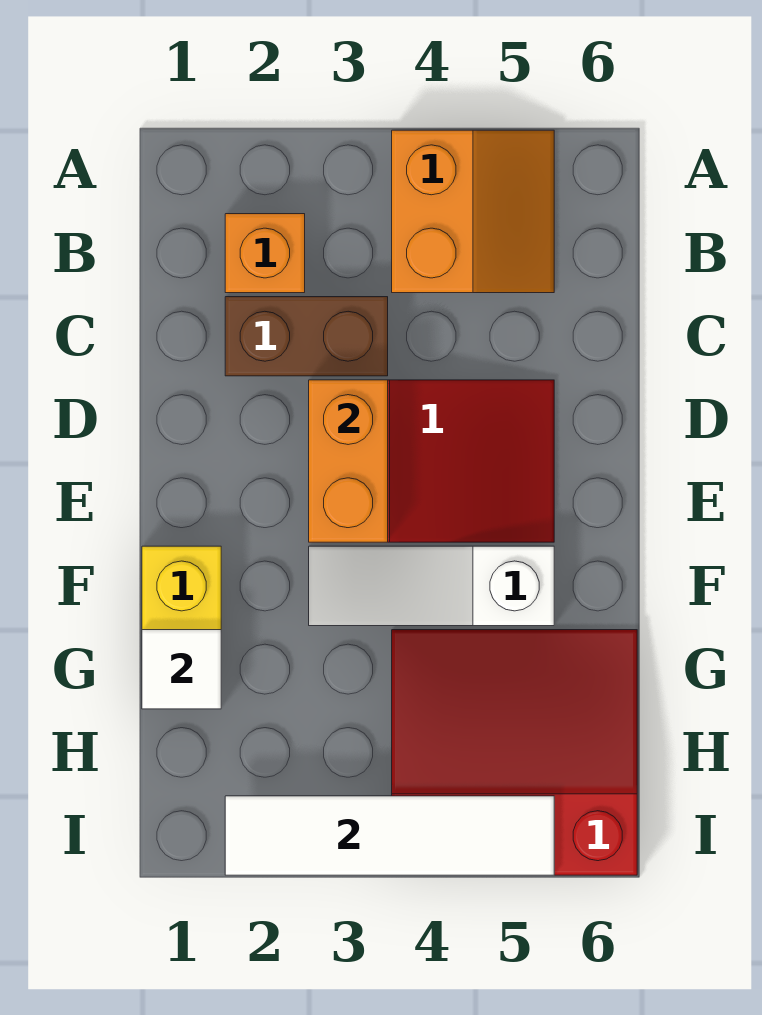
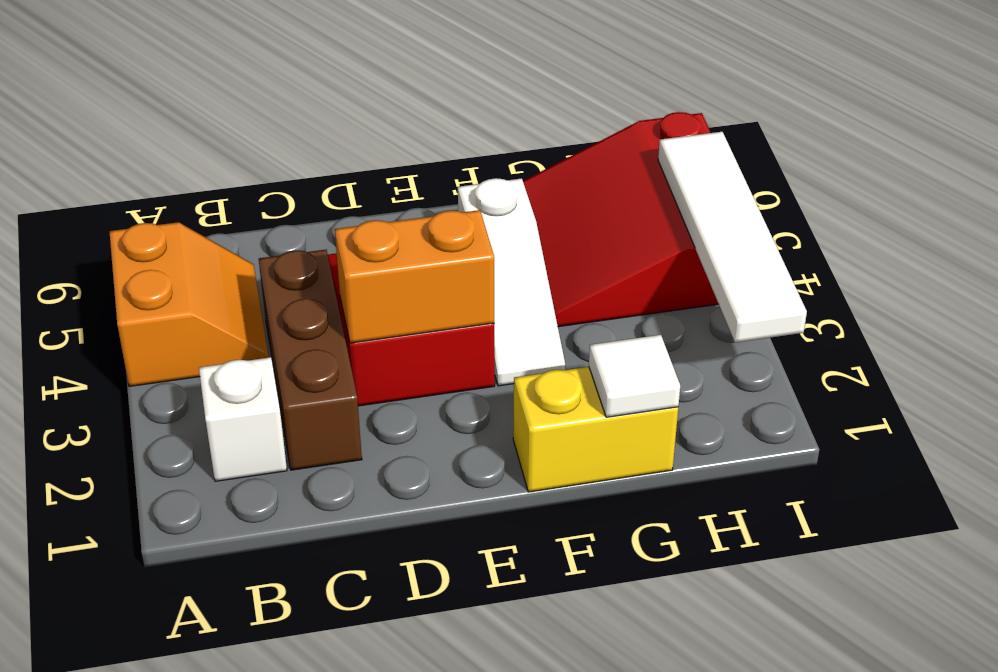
orange 2x2 slope [392,130,554,293] -> orange 2x2 slope turned to [109,222,269,386]
orange 1x1 brick [225,214,305,293] -> white 1x1 brick [199,357,287,481]
brown 1x2 brick [225,297,388,376] -> brown 1x3 brick [259,250,362,470]

